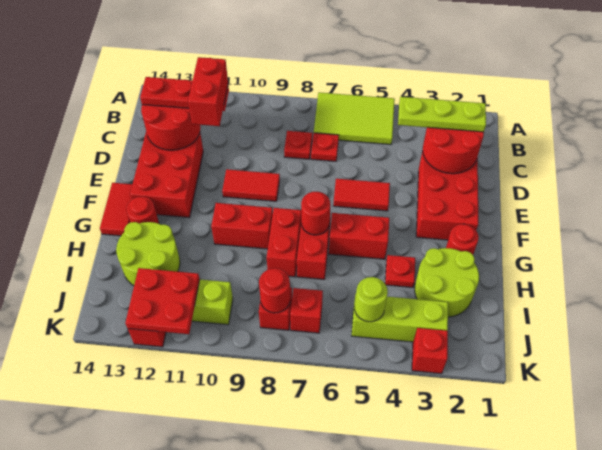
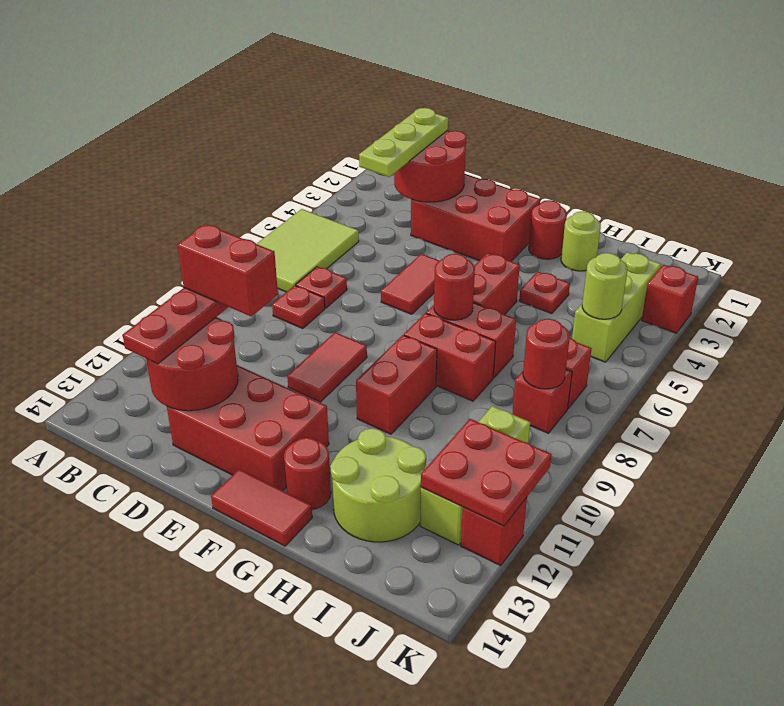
lime 2x2 round brick [415,248,479,317] -> lime 1x1 round brick [561,211,601,271]

